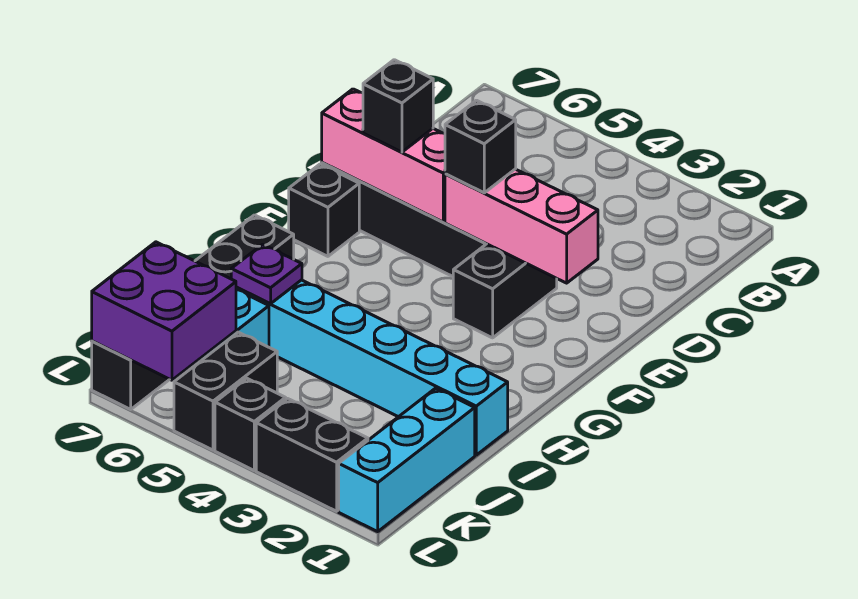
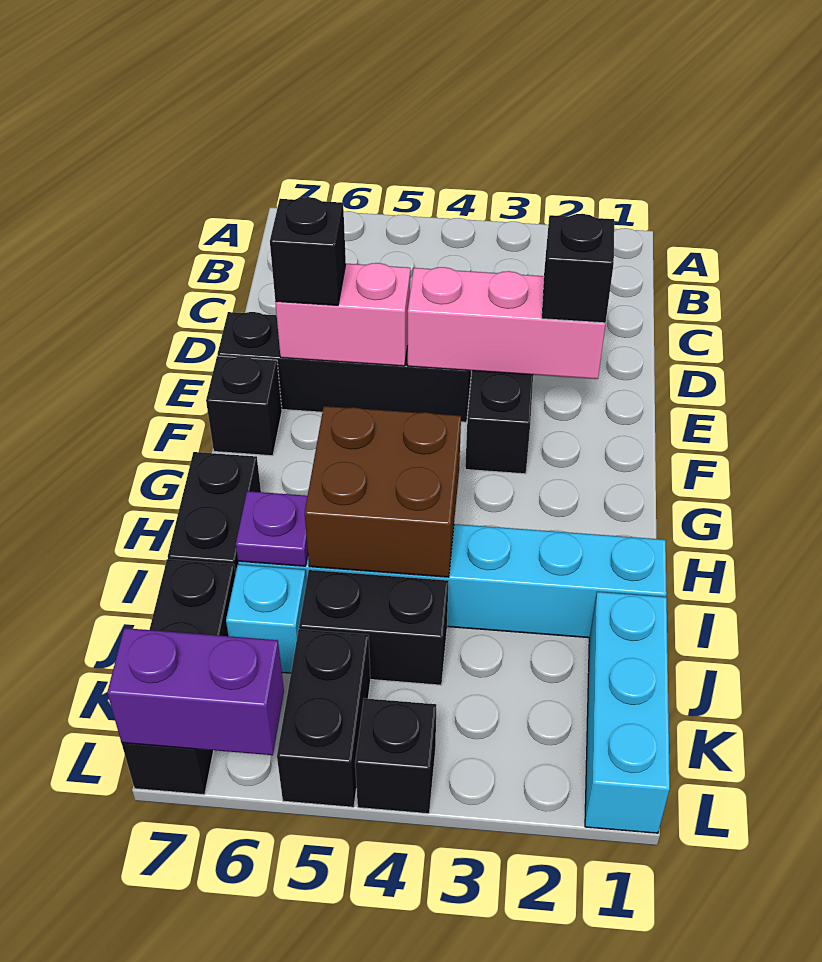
black 1x1 brick [445,100,516,193] -> black 1x1 brick moved to [542,214,614,323]
pink 1x3 brick [322,89,445,222] -> pink 1x2 brick [275,263,410,366]
none -> brown 2x2 brick [305,406,461,577]
purple 2x2 brick [92,242,236,380] -> purple 1x2 brick [107,628,284,755]
black 1x2 brick [256,399,368,511] -> black 1x2 brick moved to [299,570,448,685]

